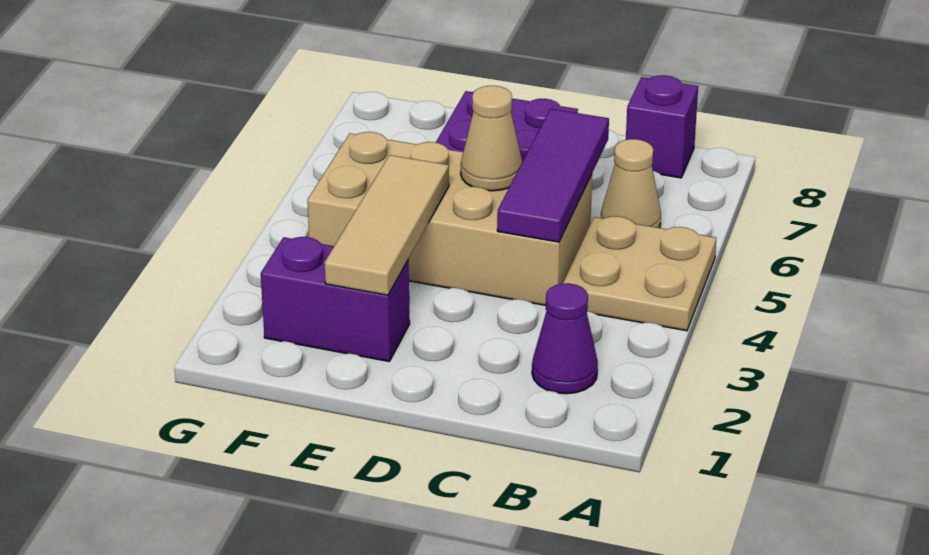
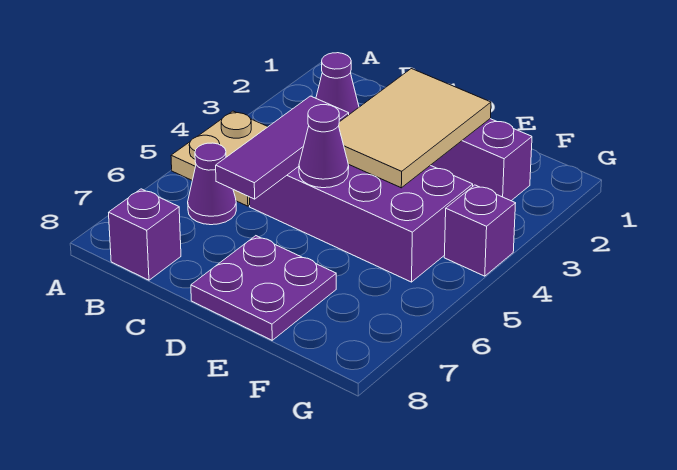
tan 1x1 cone [601,139,661,228] -> purple 1x1 cone [188,143,236,225]
tan 2x4 brick [307,132,592,305] -> purple 2x4 brick [250,164,473,282]
tan 1x1 cone [461,86,522,191] -> purple 1x1 cone [299,105,349,188]
tan 1x3 tile [325,155,449,295] -> tan 2x3 tile [339,69,491,188]
none -> purple 1x1 brick [444,185,516,276]

